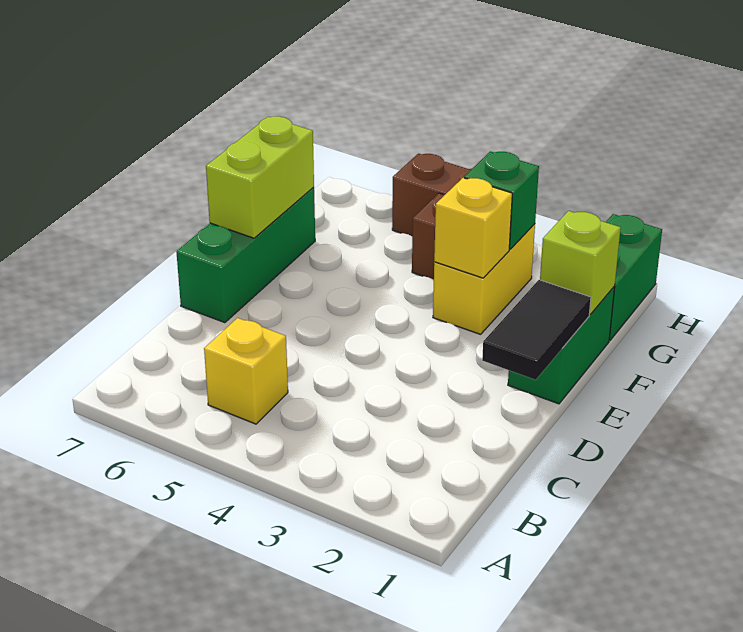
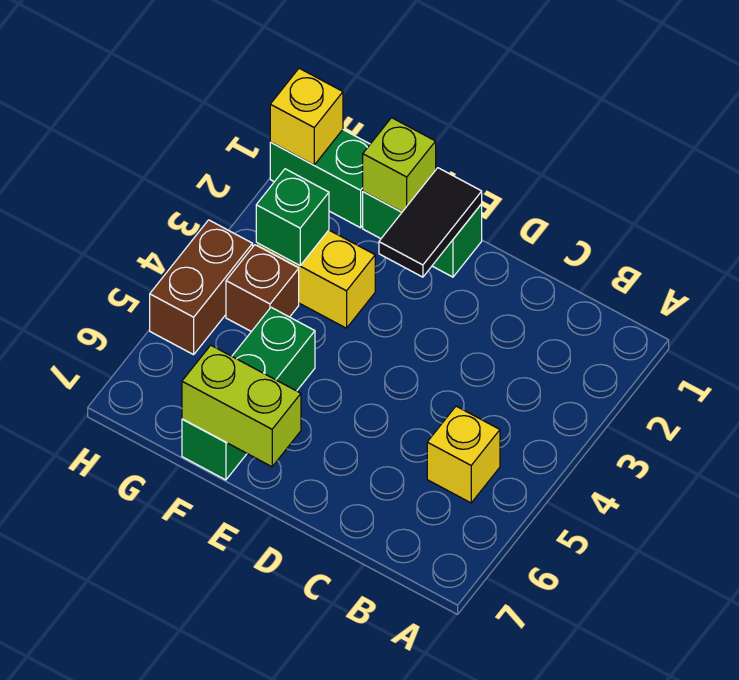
black 1x2 tile [482,280,591,380] -> black 1x2 tile turned to [379,168,482,277]
green 1x3 brick [176,187,315,323] -> green 1x3 brick turned to [182,307,315,480]
yellow 1x1 brick [434,178,512,278] -> yellow 1x1 brick moved to [270,68,343,165]

